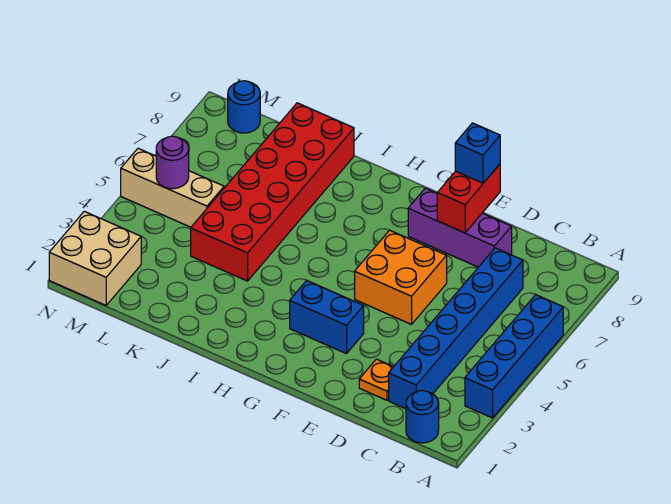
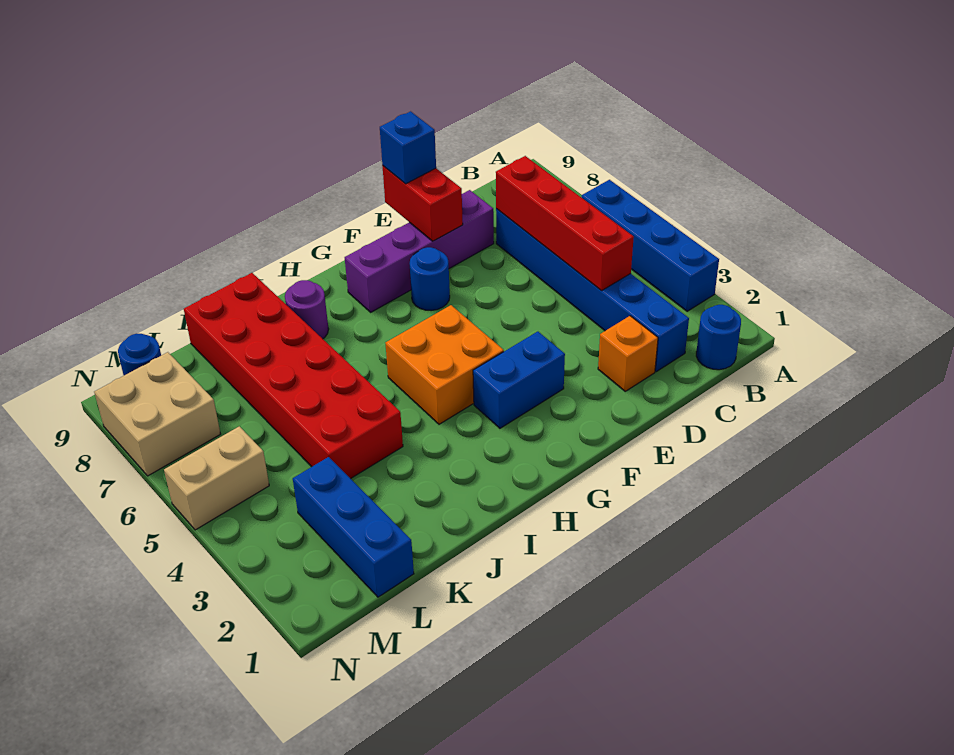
none -> red 1x4 brick [496,156,634,290]
orange 1x1 plate [359,359,393,400] -> orange 1x1 brick [598,316,658,391]
purple 1x3 brick [408,188,512,267] -> purple 1x4 brick [345,190,494,312]
orange 2x2 brick [355,230,447,324] -> orange 2x2 brick moved to [385,305,504,424]
none -> blue 1x1 round brick [410,247,450,311]
none -> blue 1x3 brick [293,457,414,597]
tan 1x3 brick [121,148,224,227] -> tan 1x2 brick [164,426,269,530]
tan 2x2 brick [49,211,141,305] -> tan 2x2 brick moved to [94,352,220,476]
purple 1x1 round brick [156,136,189,189] -> purple 1x1 round brick moved to [285,280,329,339]

